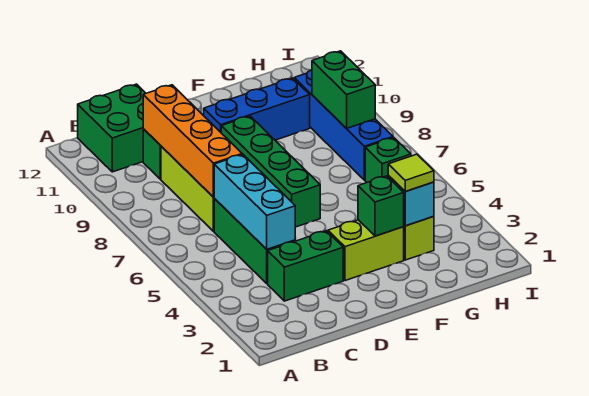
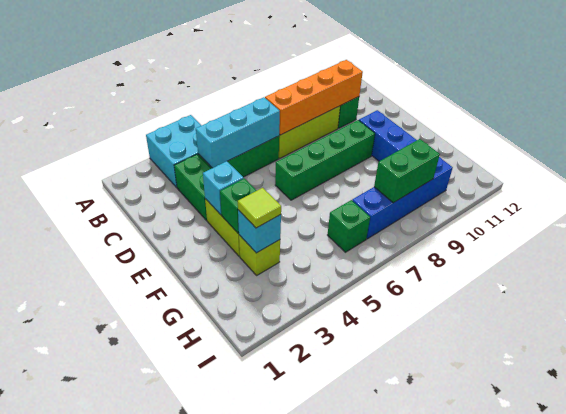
none -> cyan 2x2 brick [146,115,202,187]
green 2x2 brick [78,84,146,172] -> none
none -> cyan 1x1 brick [203,161,244,215]

